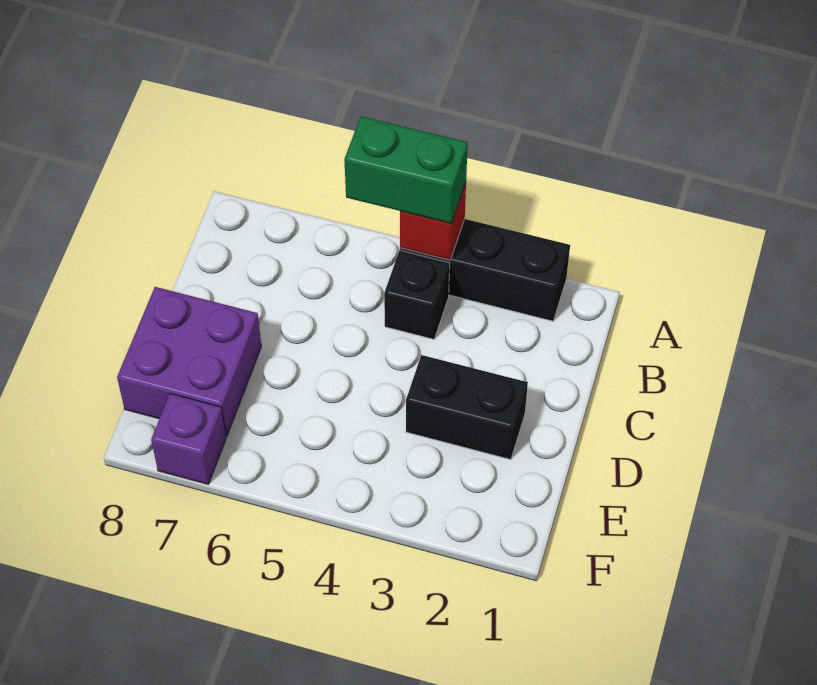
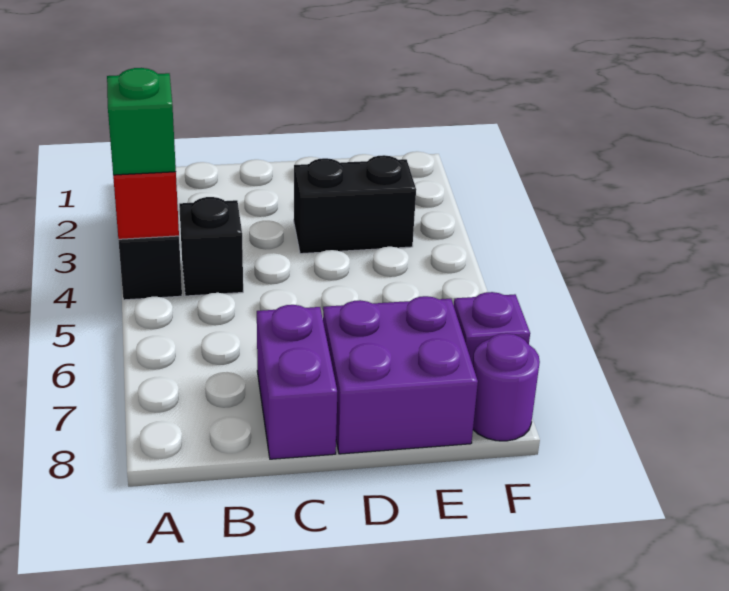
green 1x2 brick [344,116,468,224] -> green 1x1 brick [107,68,176,175]
none -> purple 1x2 brick [257,305,337,459]
black 1x2 brick [406,355,528,460] -> black 1x2 brick turned to [294,155,416,254]
none -> purple 1x1 round brick [473,333,540,441]

